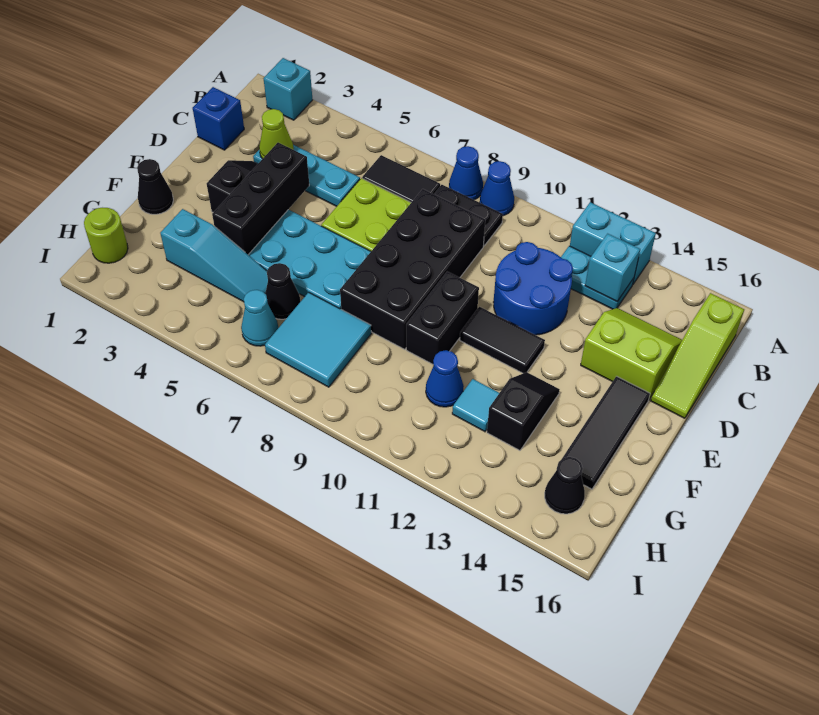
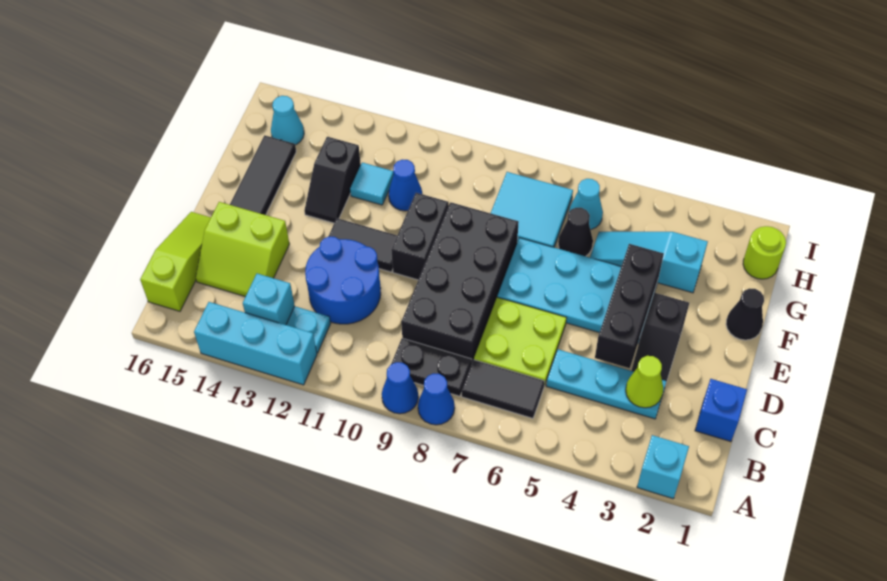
cyan 1x2 brick [570,202,656,284] -> cyan 1x3 brick [194,302,317,385]
black 1x1 cone [545,457,585,514] -> cyan 1x1 cone [271,96,304,145]

